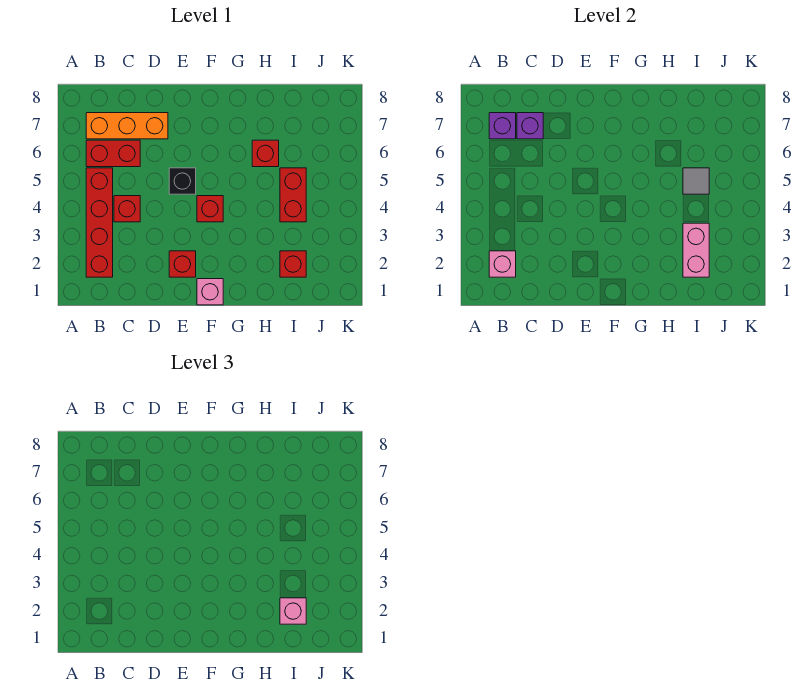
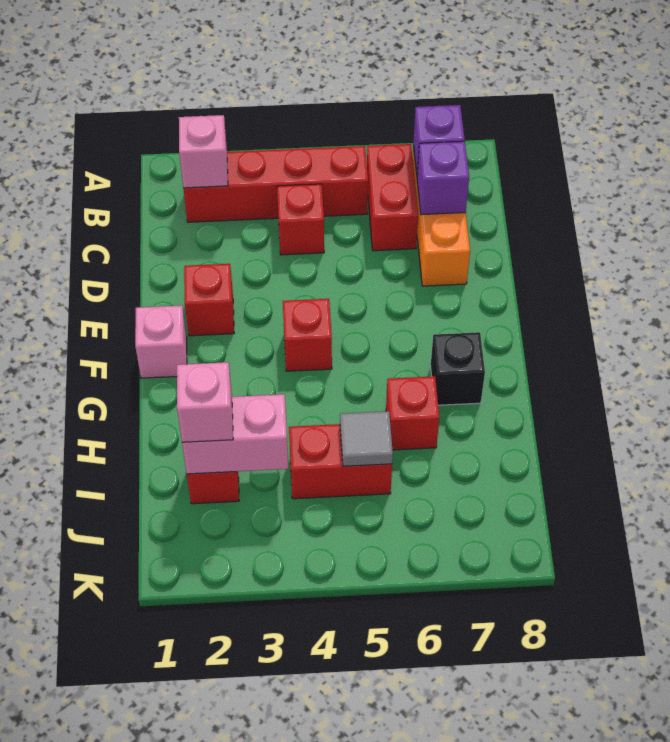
black 1x1 brick [169,168,196,194] -> black 1x1 brick moved to [431,332,485,405]

